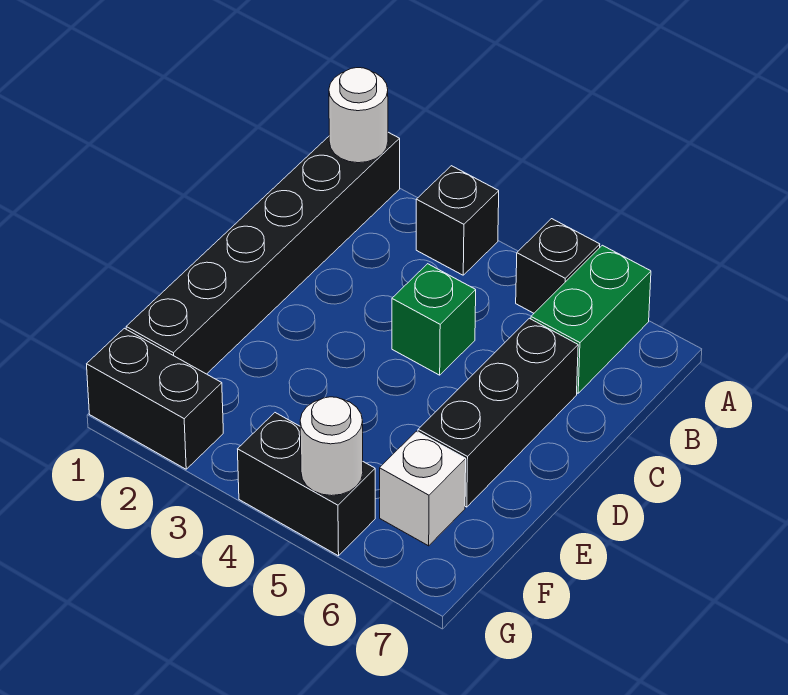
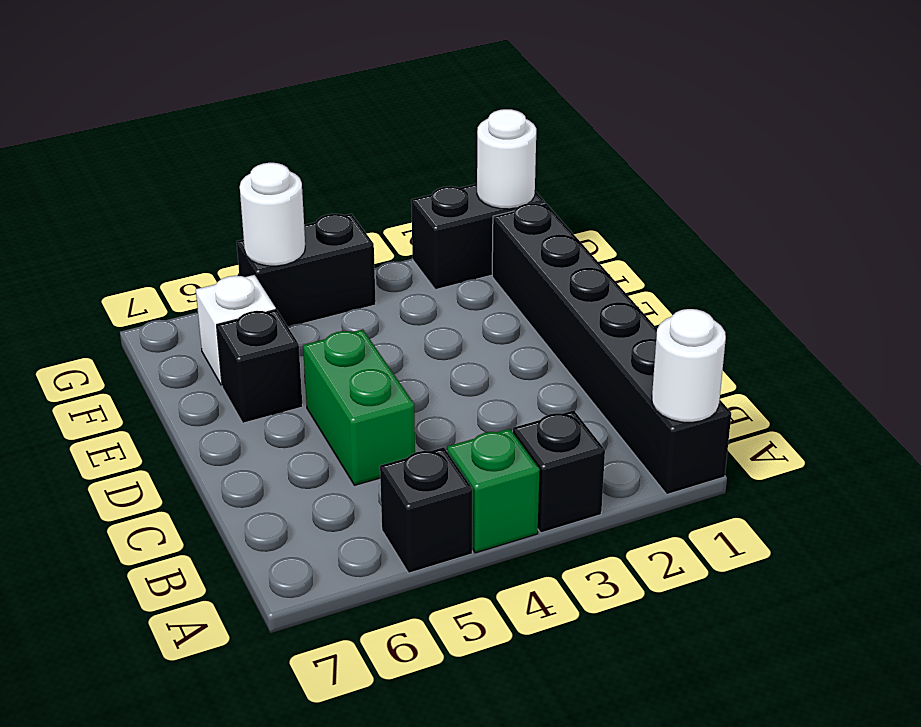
green 1x2 brick [531,245,651,393] -> green 1x2 brick moved to [303,329,415,485]
green 1x1 brick [392,264,476,375] -> green 1x1 brick moved to [447,429,540,553]
black 1x3 brick [418,318,578,507] -> black 1x1 brick [217,310,303,423]
none -> white 1x1 round brick [477,109,536,209]

